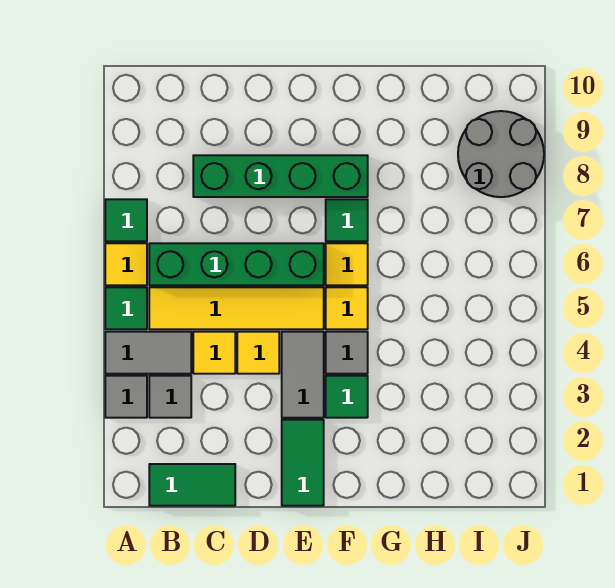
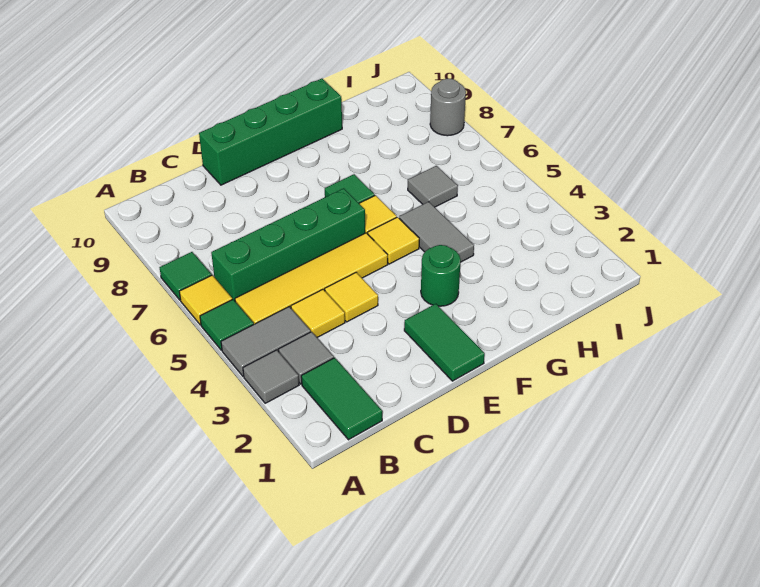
green 1x2 tile [149,464,235,506] -> green 1x2 tile turned to [301,358,382,440]
green 1x4 brick [193,155,368,197] -> green 1x4 brick moved to [199,79,342,185]
grey 1x2 tile [282,332,324,418] -> grey 1x2 tile moved to [399,202,474,262]
green 1x1 tile [326,376,368,418] -> green 1x1 round brick [421,245,461,306]
grey 1x1 tile [326,332,368,374] -> grey 1x1 tile moved to [408,166,458,207]
grey 2x2 round brick [458,111,544,197] -> grey 1x1 round brick [430,79,466,136]

